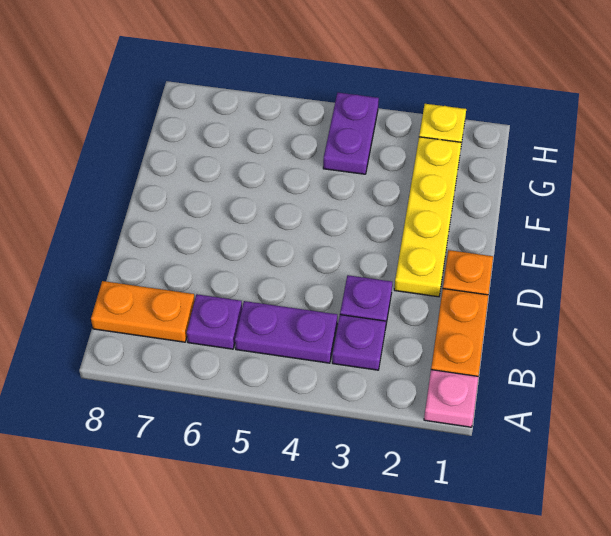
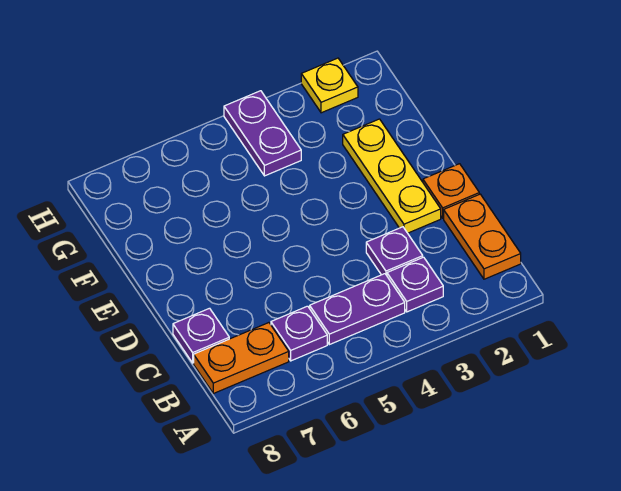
pink 1x1 plate [424,370,479,427] -> none
none -> purple 1x1 plate [173,308,229,363]
yellow 1x4 plate [394,137,462,297] -> yellow 1x3 plate [343,119,441,233]

